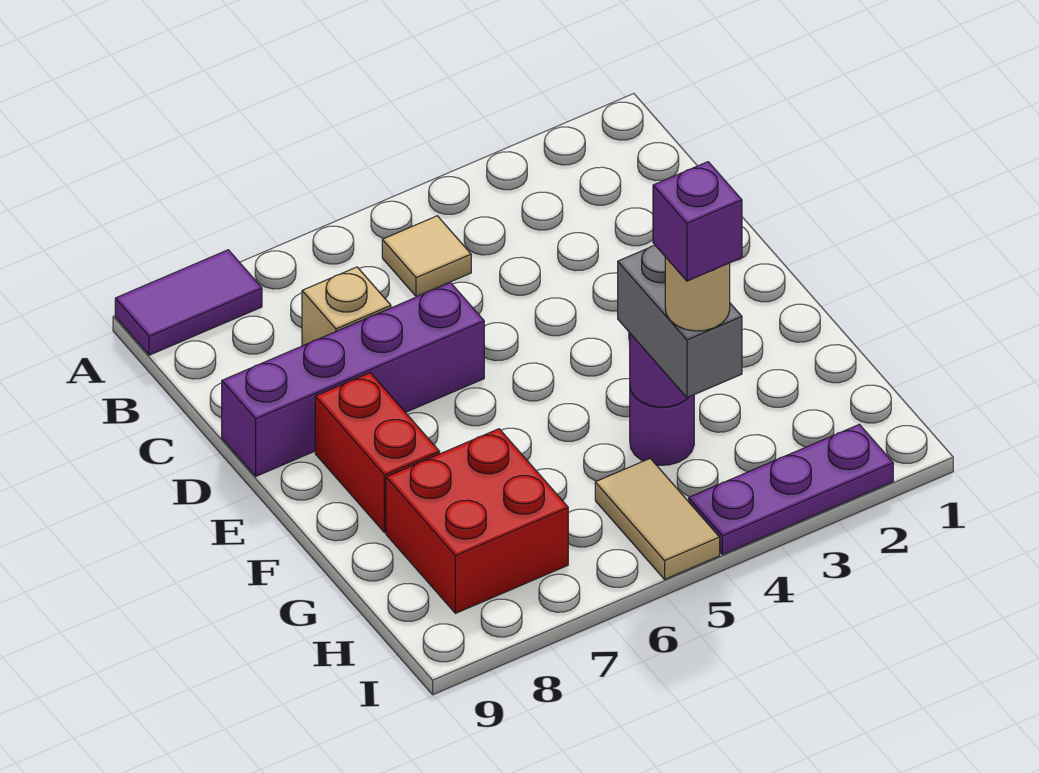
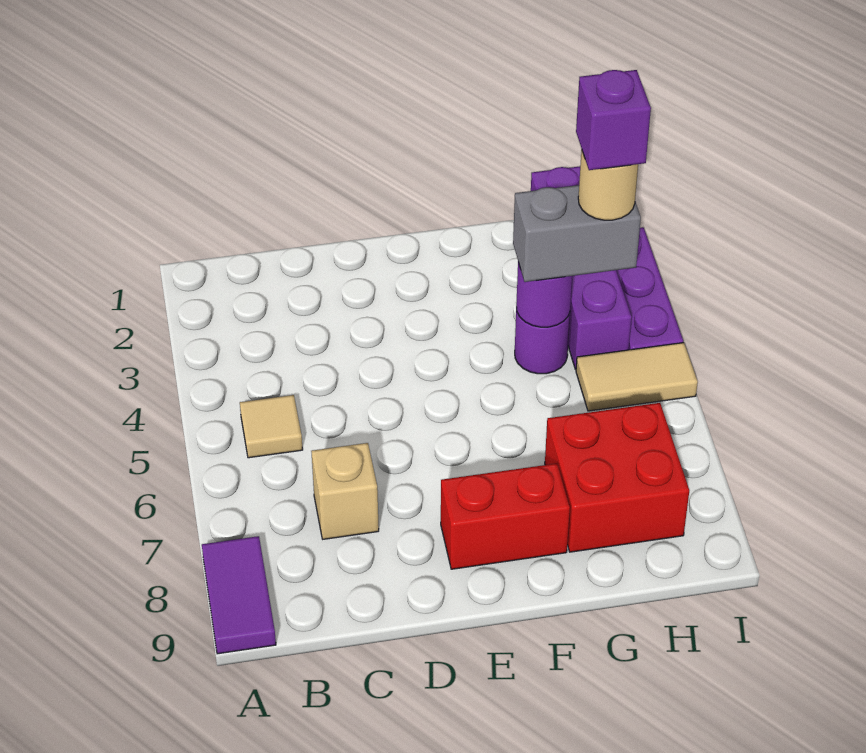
purple 1x4 brick [222,283,484,476] -> purple 1x4 brick moved to [531,166,632,370]

